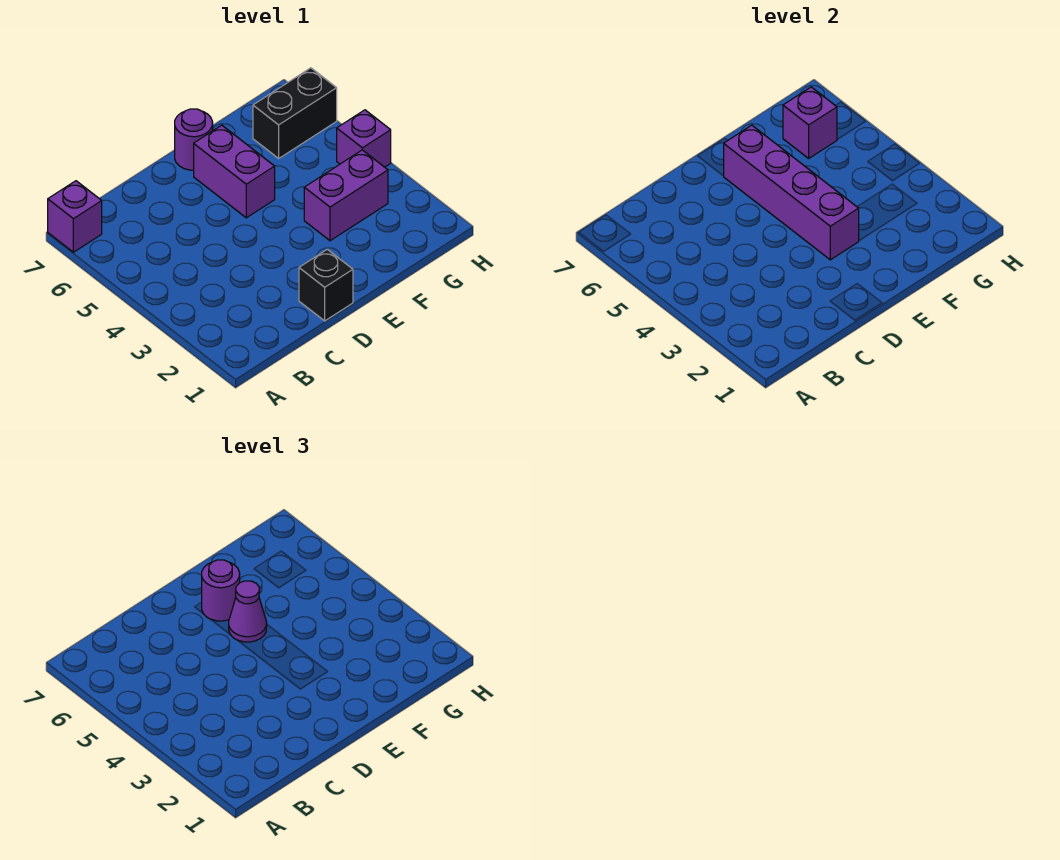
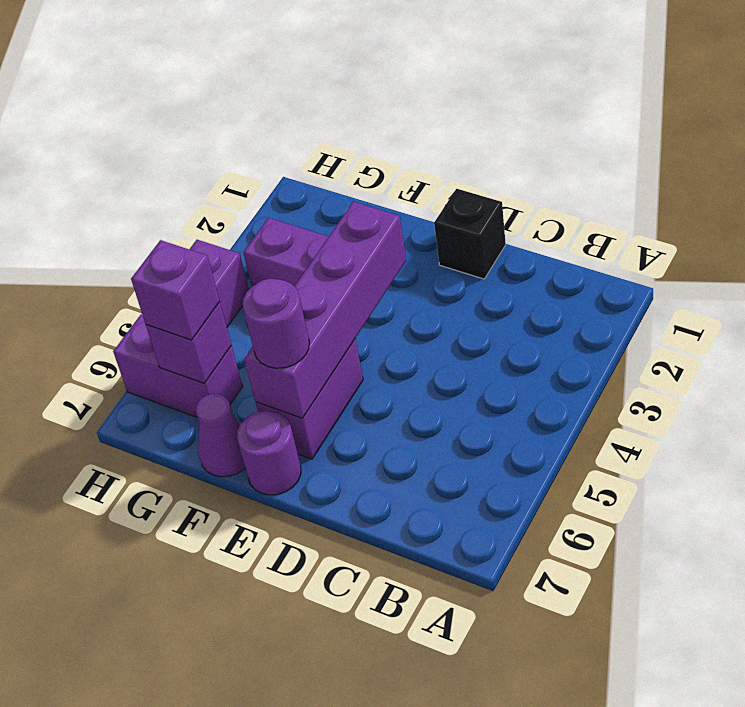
purple 1x1 brick [48,181,102,252] -> purple 1x1 brick moved to [131,240,220,340]
purple 1x1 cone [229,581,267,642] -> purple 1x1 cone moved to [196,394,245,477]
black 1x2 brick [253,68,337,158] -> purple 1x2 brick [113,314,243,417]

